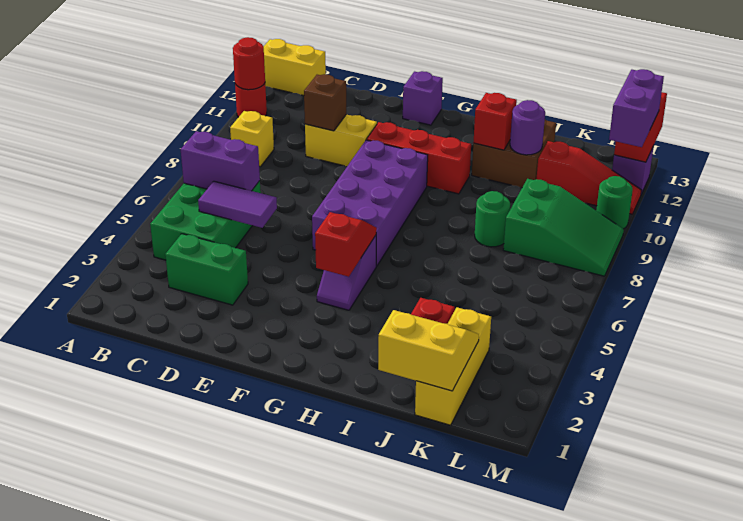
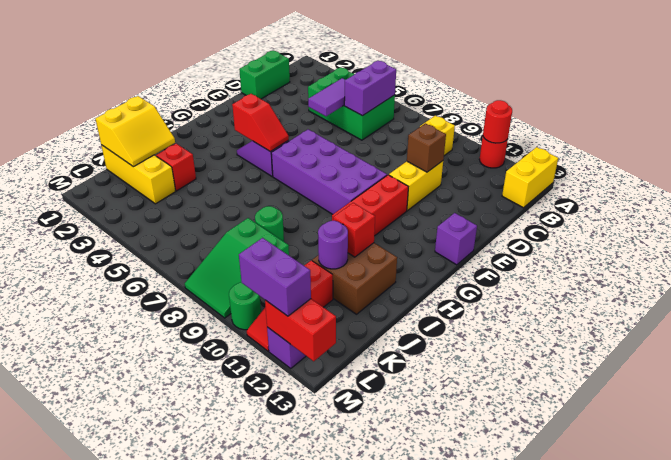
green 1x2 brick [165,234,248,305] -> green 1x2 brick moved to [239,51,290,99]

